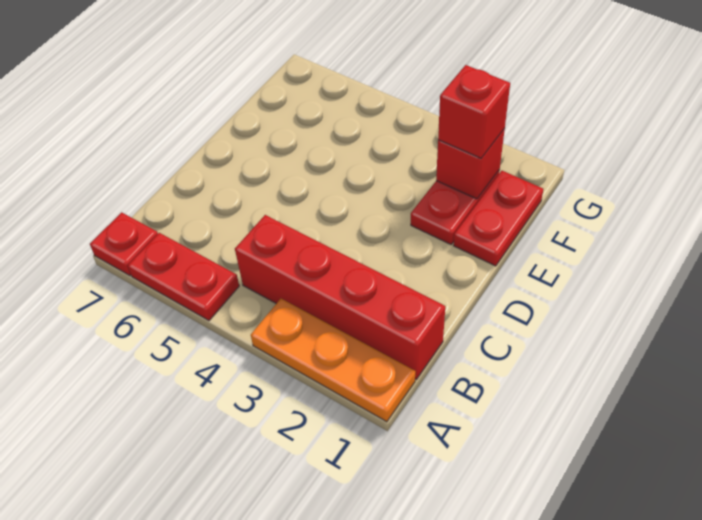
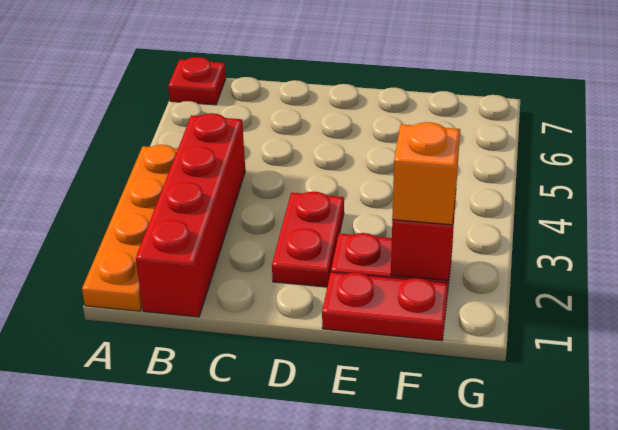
orange 1x3 plate [251,299,415,422] -> orange 1x4 plate [82,145,178,311]
red 1x2 plate [128,233,239,320] -> red 1x2 plate moved to [272,192,344,287]
red 1x1 brick [438,65,510,158] -> orange 1x1 brick [392,122,460,225]

